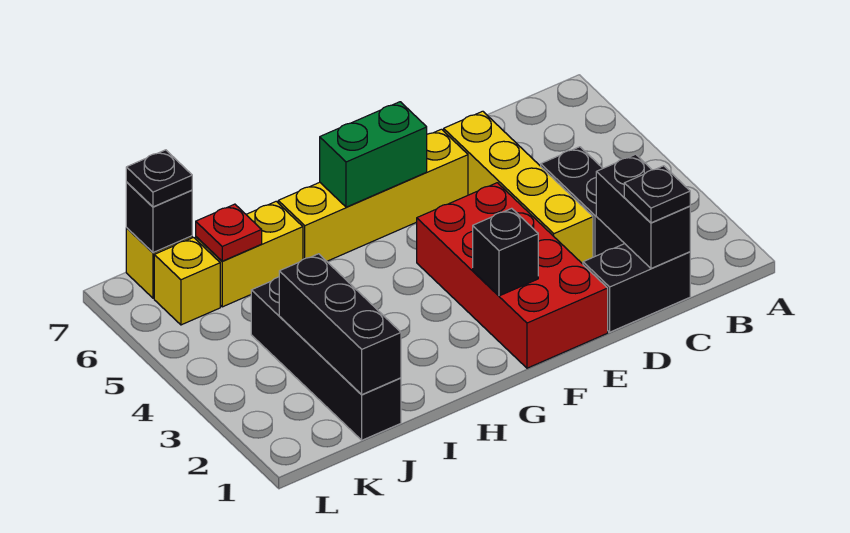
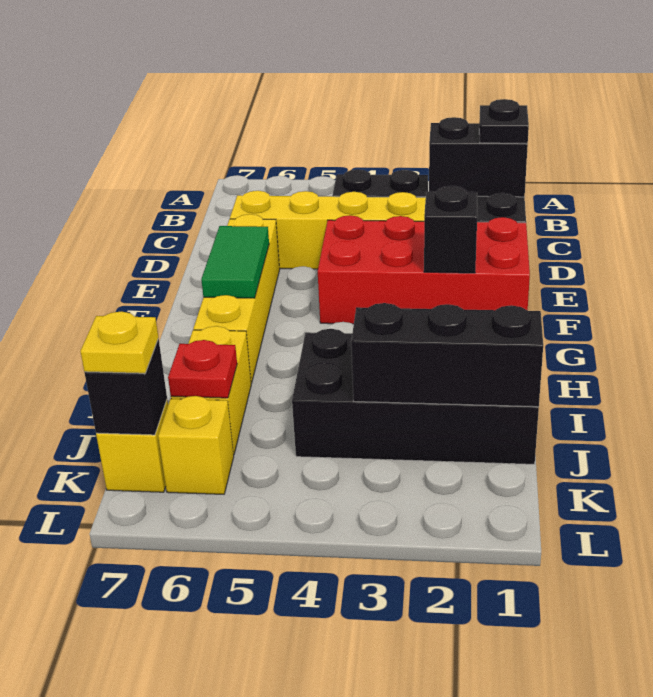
green 1x2 brick [320,102,427,207] -> green 1x2 tile [201,226,269,298]
black 1x4 brick [251,277,401,440] -> black 2x4 brick [292,329,539,464]
black 1x1 plate [126,150,192,207] -> yellow 1x1 plate [80,311,158,373]

